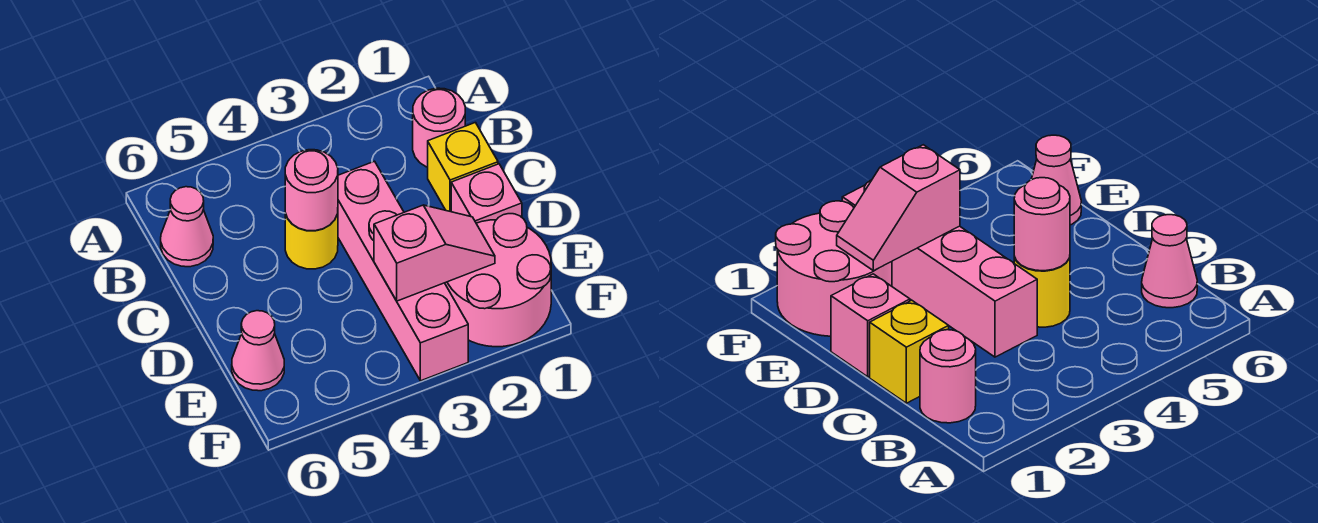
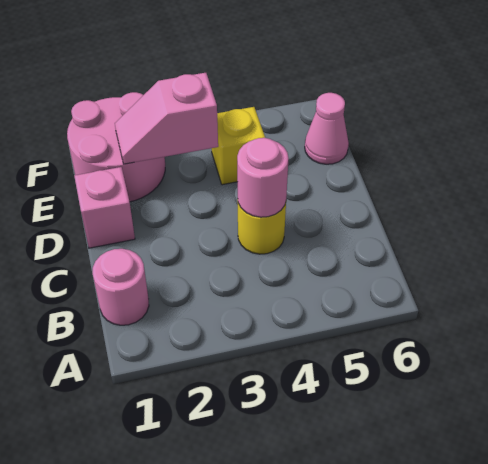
pink 1x1 cone [161,187,213,267] -> none
yellow 1x1 brick [428,123,498,212] -> yellow 1x1 brick moved to [212,107,265,185]
pink 1x4 brick [338,161,468,381] -> none

